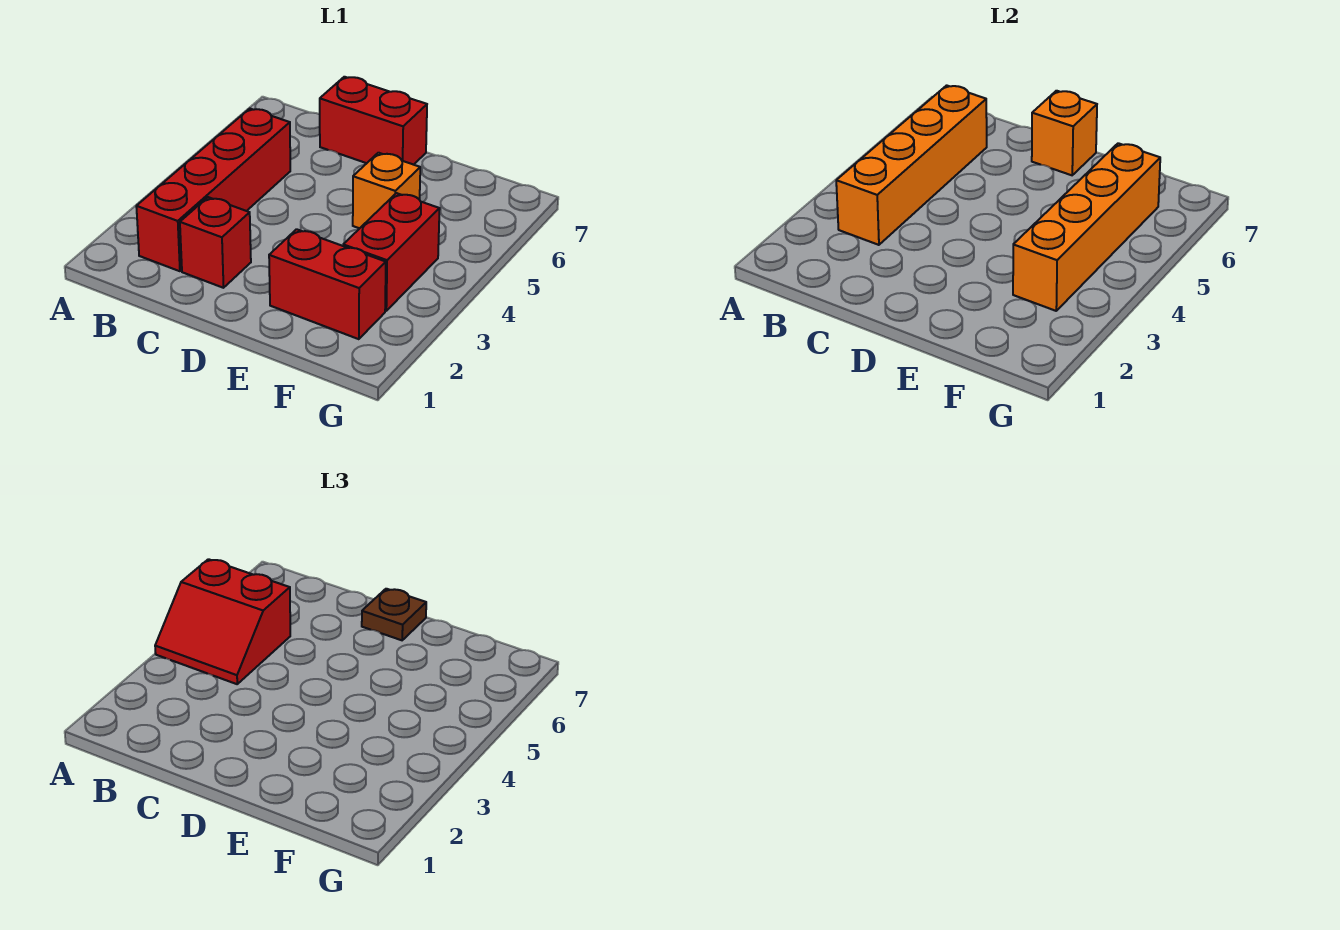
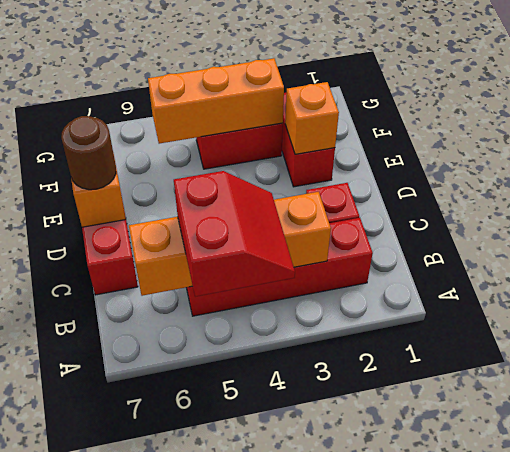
brown 1x1 plate [362,589,426,640] -> brown 1x1 round brick [61,116,116,190]
orange 1x1 brick [353,153,420,228] -> orange 1x1 brick moved to [285,82,339,154]
orange 1x4 brick [1013,143,1160,311] -> orange 1x3 brick [148,58,284,144]

